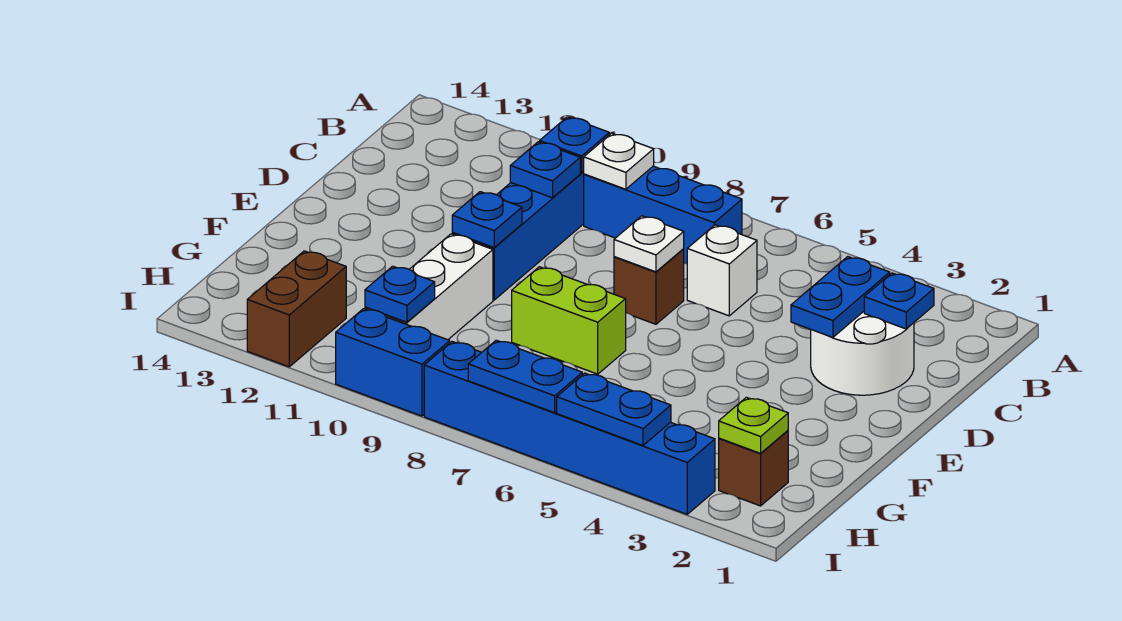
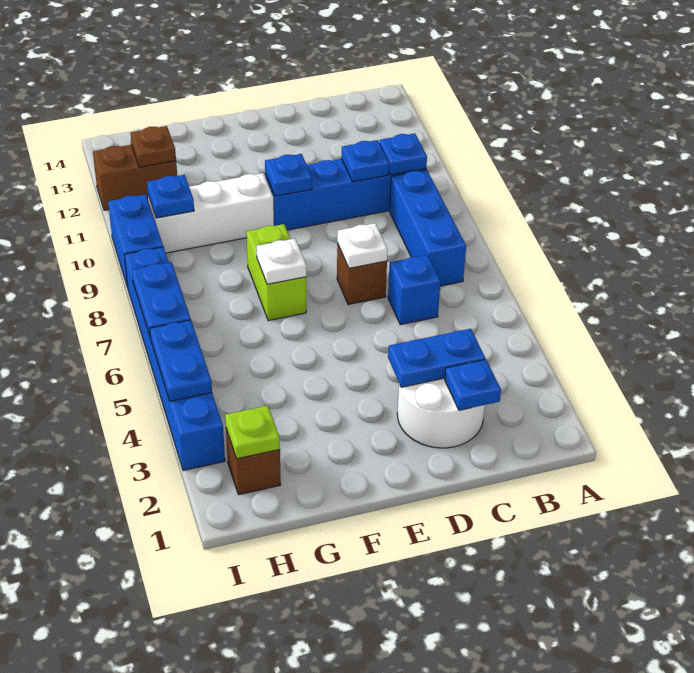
white 1x1 plate [584,133,654,189] -> white 1x1 plate moved to [257,239,306,284]
white 1x1 brick [687,225,757,316] -> blue 1x1 brick [388,255,440,325]
none -> brown 1x1 plate [130,126,176,167]

